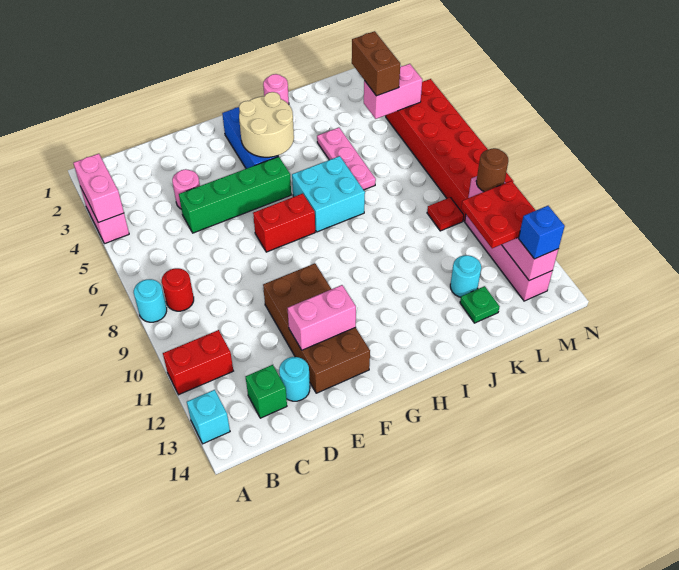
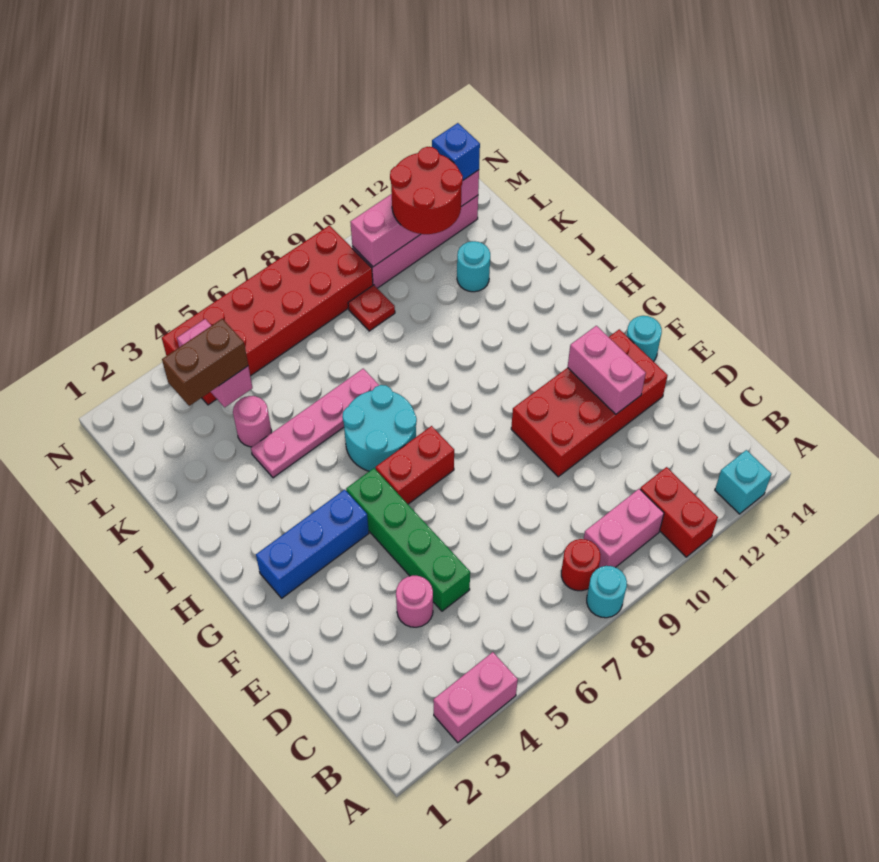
pink 1x2 brick [73,154,124,223] -> pink 1x2 brick moved to [584,489,664,568]
green 1x1 brick [245,365,287,418] -> none
cyan 1x1 round brick [279,357,310,401] -> cyan 1x1 round brick moved to [626,316,662,362]
brown 2x4 brick [263,263,370,393] -> red 2x4 brick [511,329,668,477]
red 1x2 brick [253,193,315,252] -> red 1x2 brick turned to [375,426,454,504]
tan 2x2 round brick [239,92,294,157] -> none
cyan 2x2 brick [292,156,365,232] -> cyan 2x2 round brick [342,385,417,471]
pink 1x1 round brick [263,74,289,104] -> pink 1x1 round brick moved to [233,396,272,447]
pink 1x3 plate [317,128,376,190] -> pink 1x4 plate [251,369,379,478]
green 1x1 plate [460,286,500,323] -> none
red 2x2 plate [461,181,536,248] -> red 2x2 round brick [390,147,463,234]
brown 1x1 round brick [476,148,508,192] -> none

